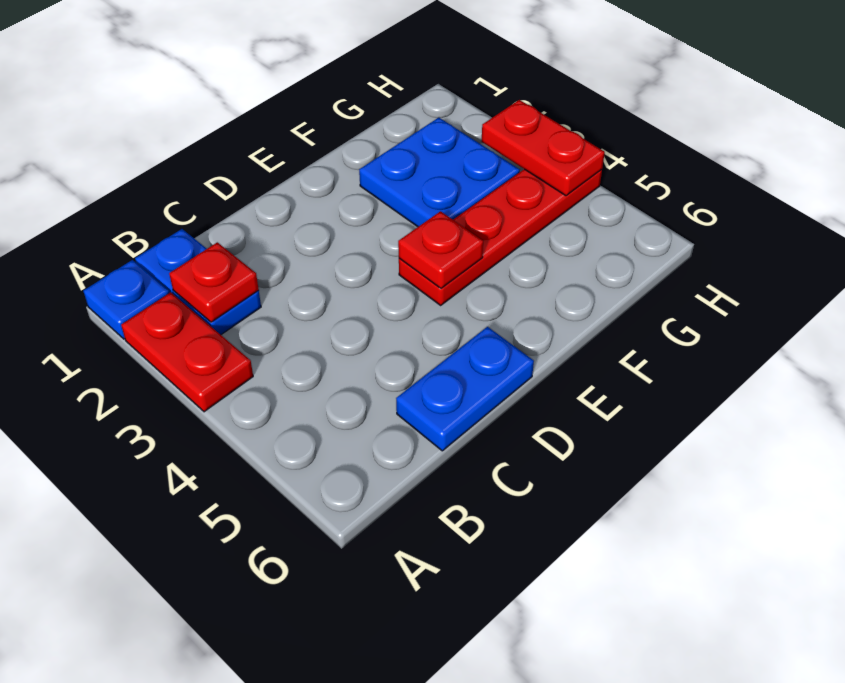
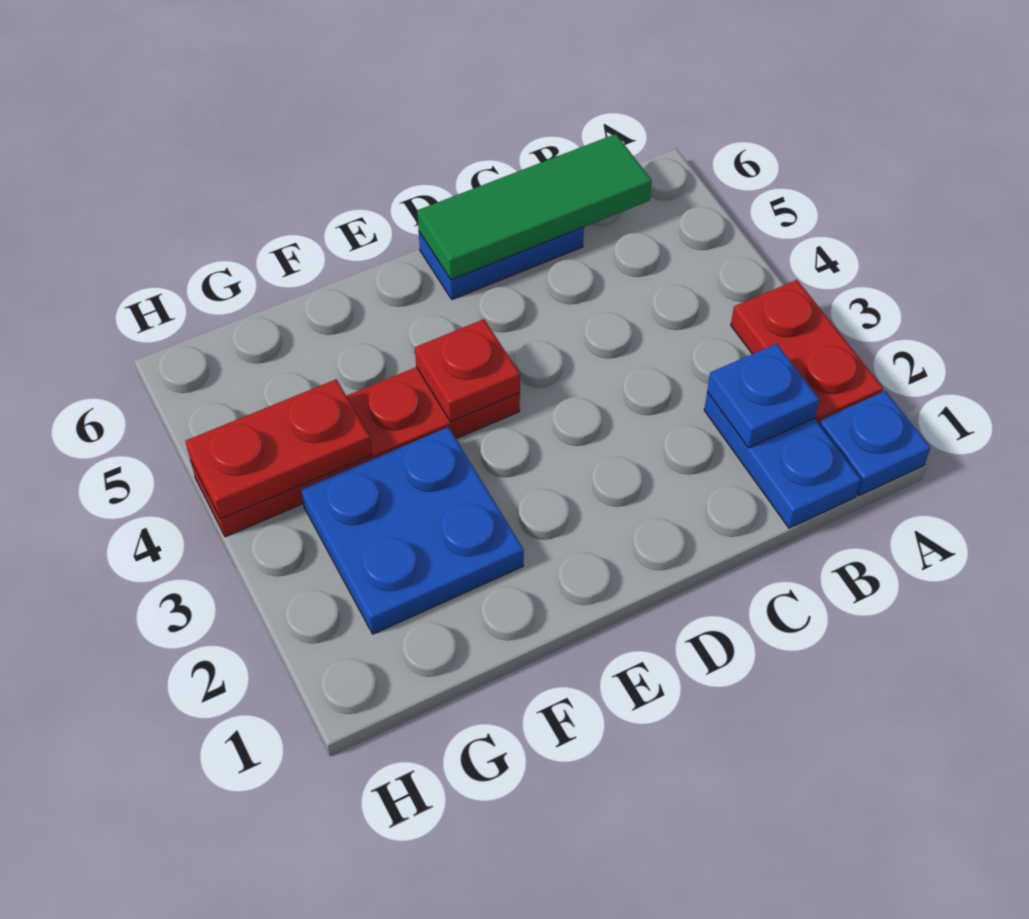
red 1x1 plate [169,242,259,322] -> blue 1x1 plate [707,344,819,448]
none -> green 1x3 tile [417,134,652,280]
red 1x2 plate [482,100,605,196] -> red 1x2 plate turned to [185,379,372,519]

